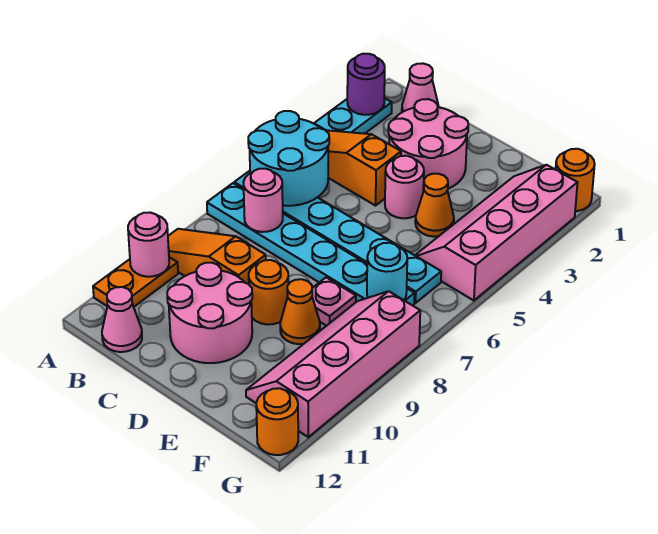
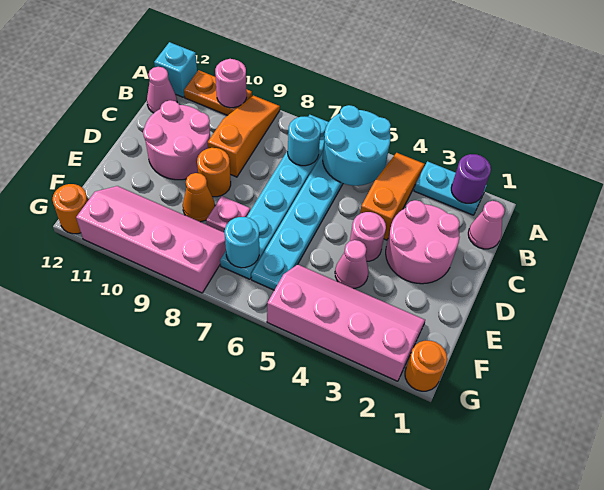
none -> cyan 1x1 brick [154,42,197,97]
pink 1x1 round brick [244,169,283,232] -> cyan 1x1 round brick [288,117,321,166]
orange 1x1 cone [415,174,454,237] -> pink 1x1 cone [335,240,368,288]

